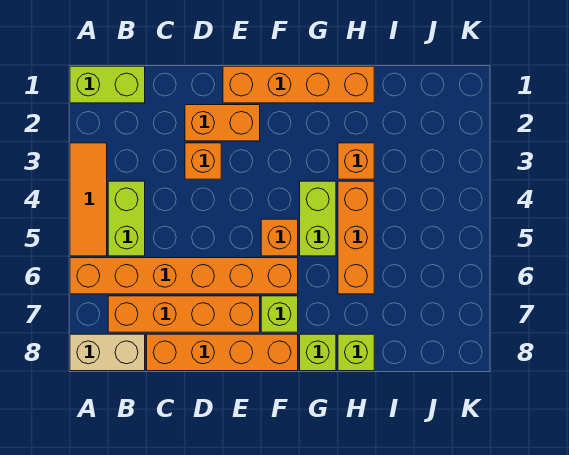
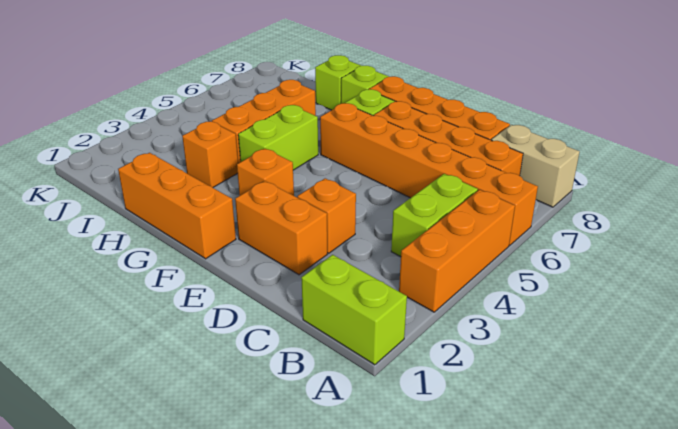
orange 1x3 tile [70,143,107,256] -> orange 1x3 brick [399,190,515,312]
orange 1x4 brick [223,66,374,103] -> orange 1x3 brick [118,153,236,259]
orange 1x1 brick [261,219,298,256] -> orange 1x1 brick moved to [237,149,294,196]

